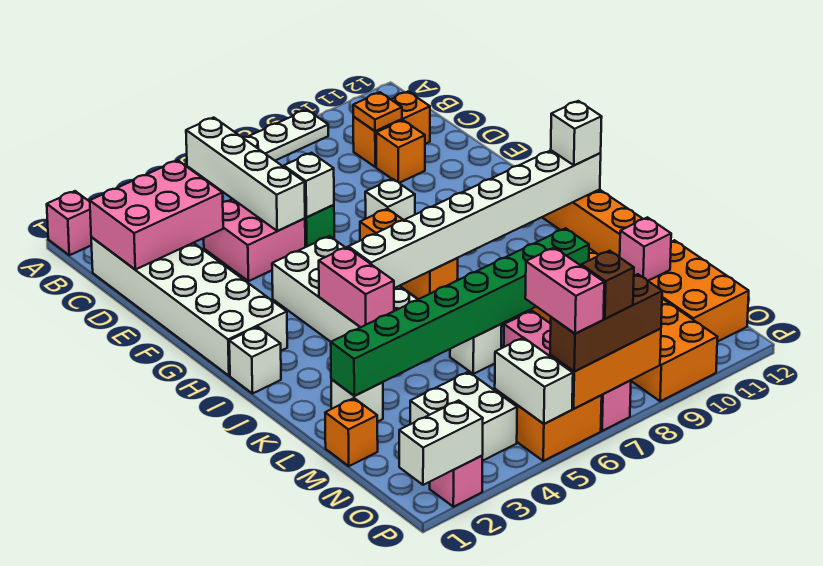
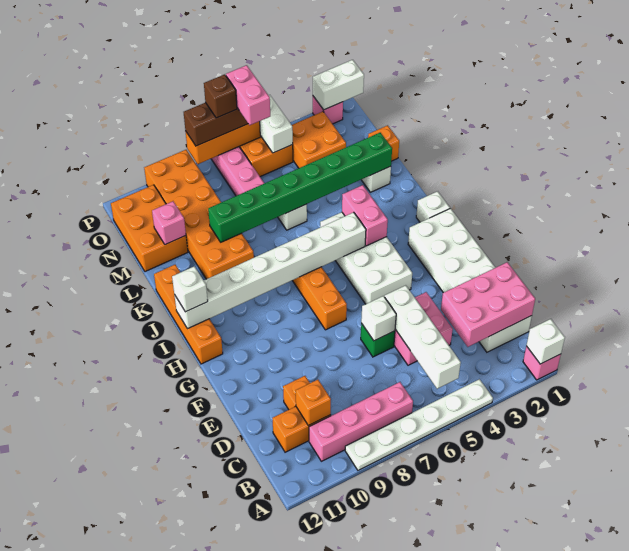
none -> pink 1x4 brick [309,382,413,461]
orange 1x1 plate [353,92,402,131] -> orange 1x1 brick [296,380,331,426]
white 1x1 brick [365,179,415,220] -> white 1x1 brick moved to [526,319,565,364]
white 2x2 brick [410,372,517,461] -> orange 2x2 brick [292,112,346,168]

